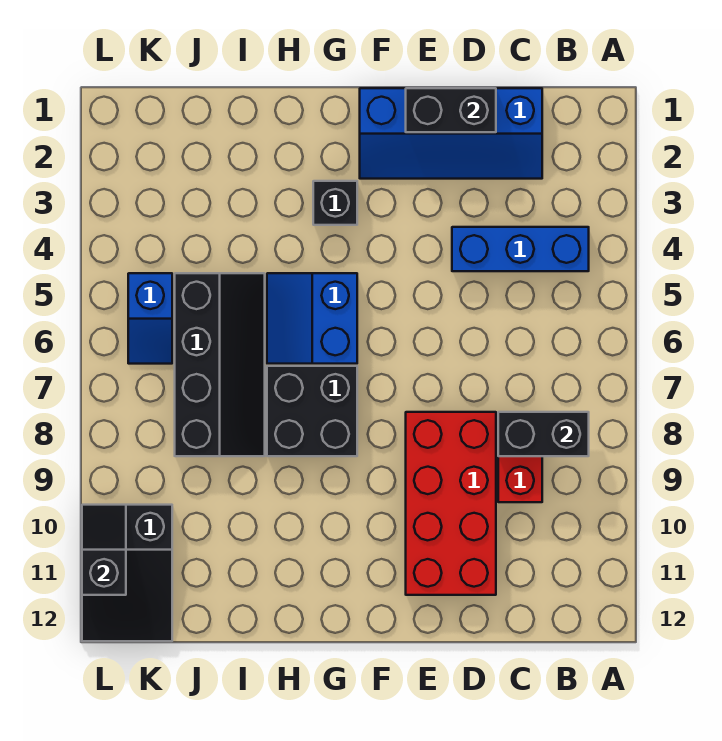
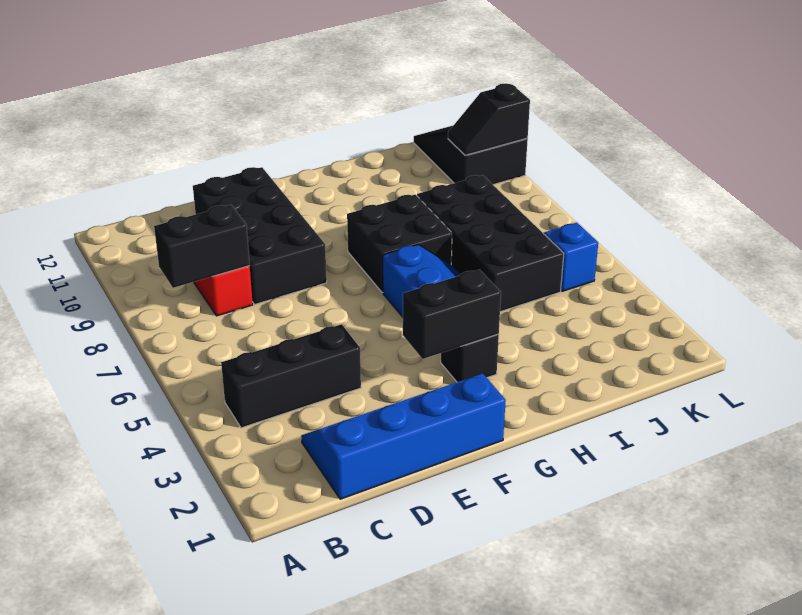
blue 1x3 brick [452,227,589,271] -> black 1x3 brick [221,324,361,428]
black 1x2 brick [406,88,496,132] -> black 1x2 brick moved to [403,269,501,359]
red 2x4 brick [406,412,496,595] -> black 2x4 brick [193,167,327,304]
black 2x4 slope [175,273,265,456] -> black 2x4 brick [417,175,564,312]
black 1x2 slope [82,505,126,595] -> black 1x2 slope turned to [448,83,530,155]

